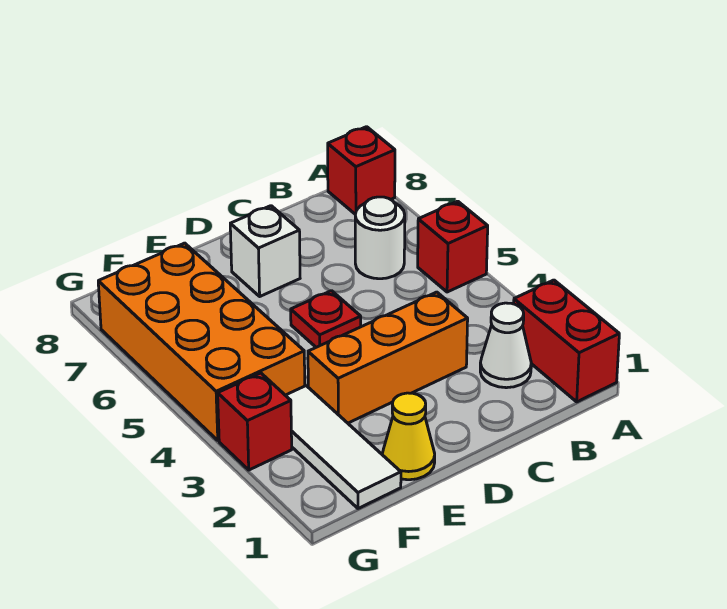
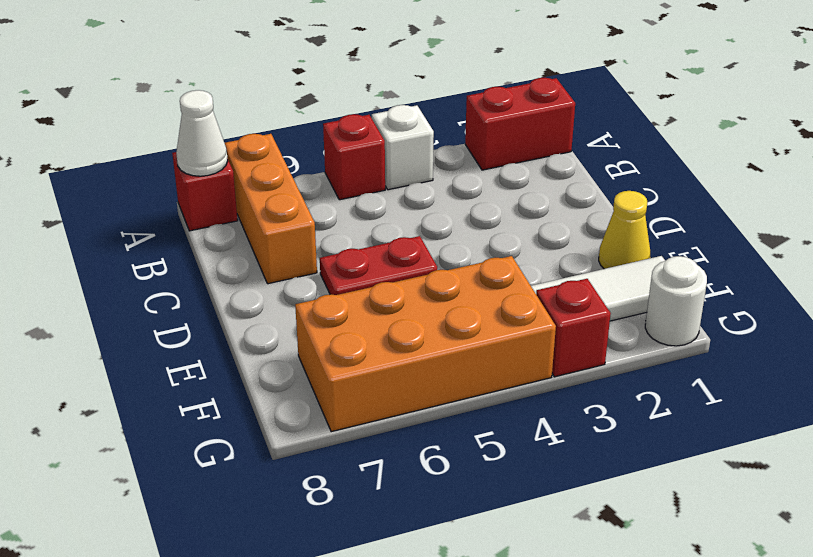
white 1x1 cone [480,303,531,388] -> white 1x1 cone moved to [176,90,228,176]
white 1x1 round brick [355,197,405,279] -> white 1x1 round brick moved to [645,256,707,346]
orange 1x3 brick [308,292,468,423] -> orange 1x3 brick moved to [225,134,317,284]
red 1x1 plate [291,291,361,347] -> red 1x2 plate [320,236,437,295]
white 1x1 brick [230,206,300,296] -> white 1x1 brick moved to [372,105,434,190]

